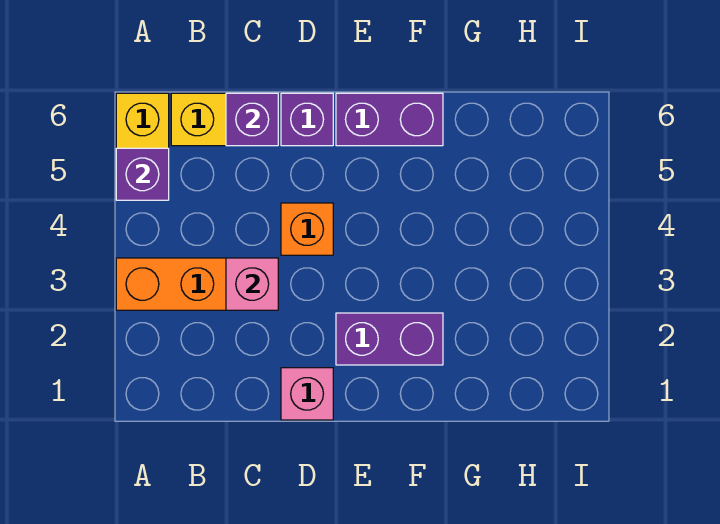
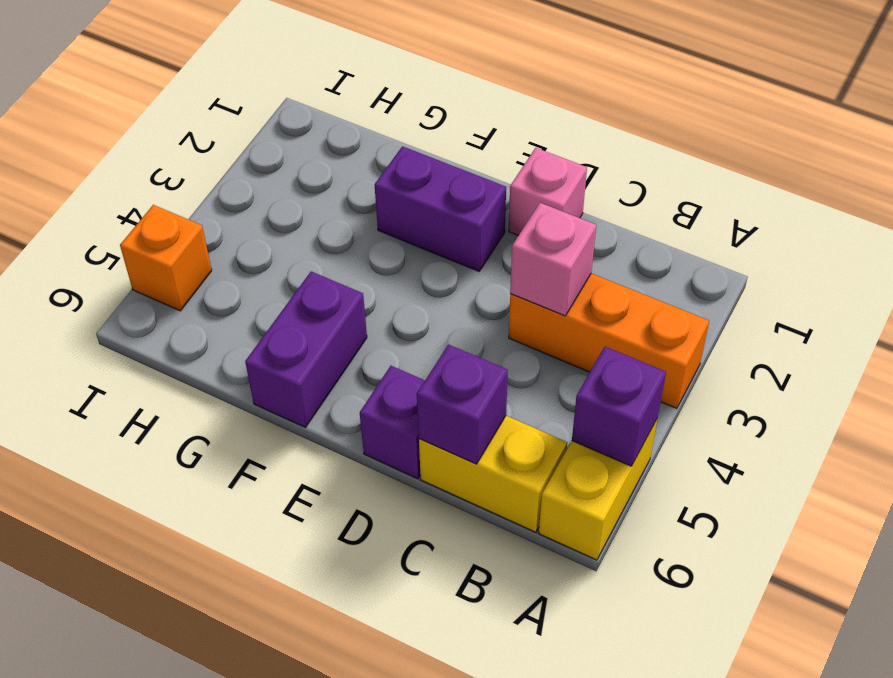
orange 1x1 brick [281,203,333,255] -> orange 1x1 brick moved to [120,205,212,311]
purple 1x2 brick [336,93,443,146] -> purple 1x2 brick turned to [245,272,367,427]

